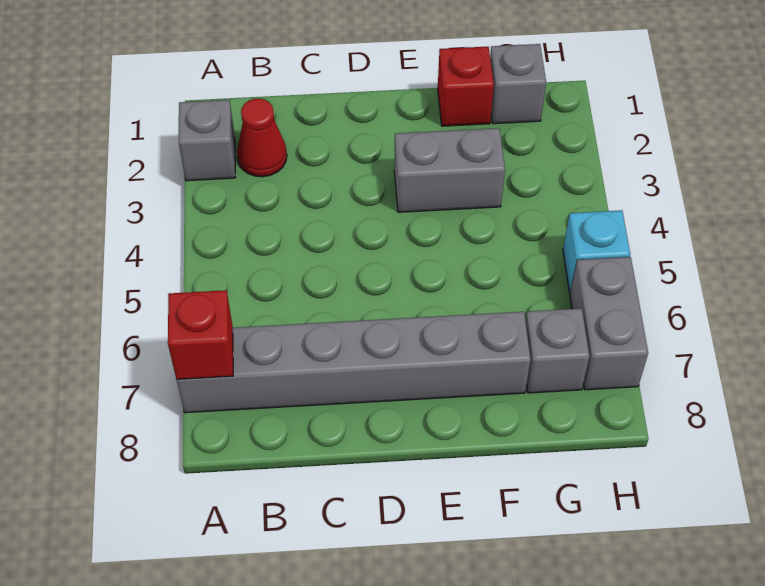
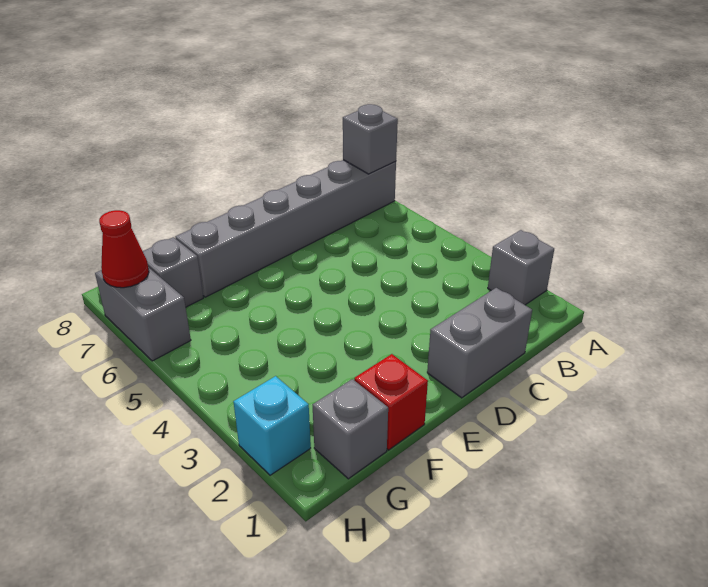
red 1x1 brick [168,290,233,379] -> grey 1x1 brick [343,104,398,174]
red 1x1 cone [237,99,287,177] -> red 1x1 cone moved to [99,210,149,288]
grey 1x2 brick [394,128,505,212] -> grey 1x2 brick moved to [427,288,532,398]
cyan 1x1 brick [563,210,630,293] -> cyan 1x1 brick moved to [233,376,311,475]

